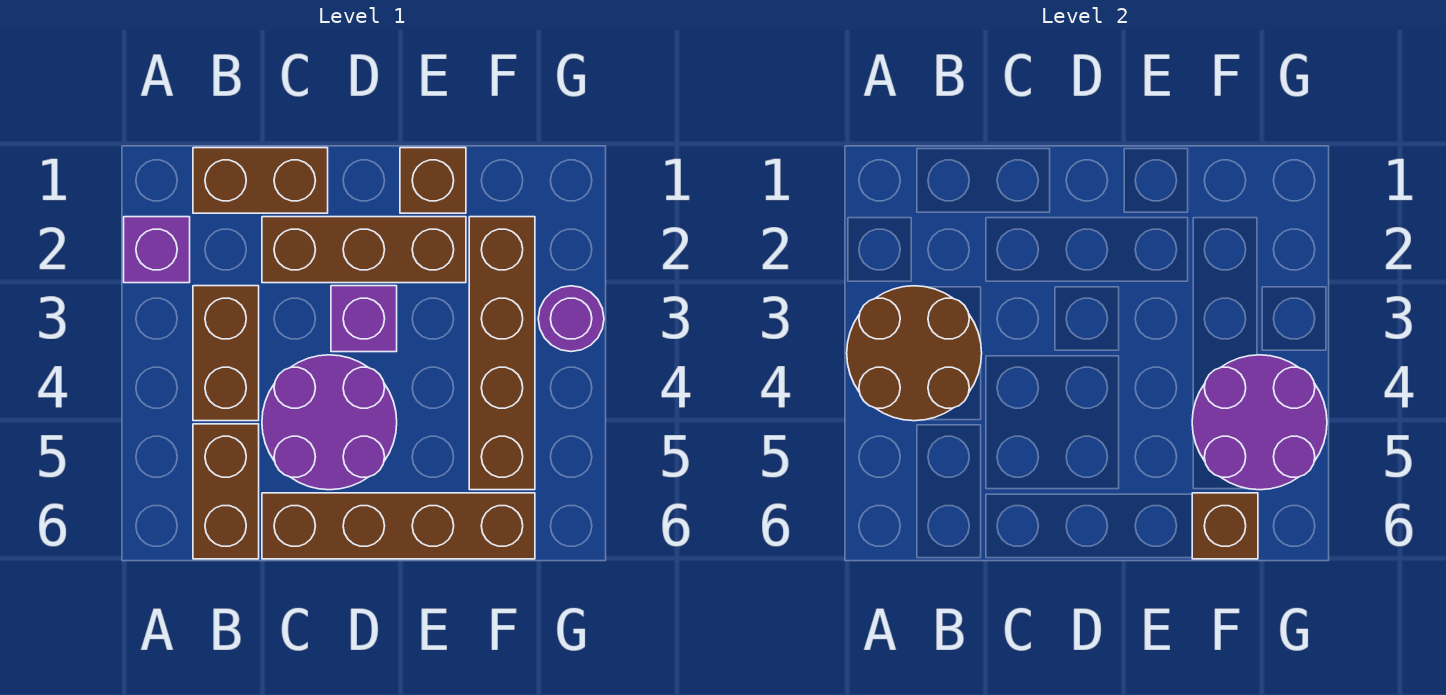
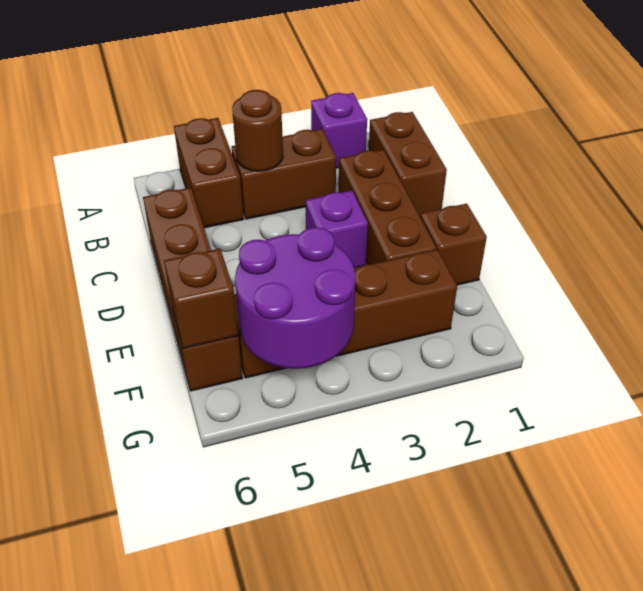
brown 2x2 round brick [847,286,982,421] -> brown 1x1 round brick [232,90,283,171]
brown 1x2 brick [193,424,259,559] -> brown 1x2 brick turned to [174,118,244,228]
purple 2x2 round brick [262,355,397,490] -> none
purple 1x1 round brick [538,286,604,352] -> none

